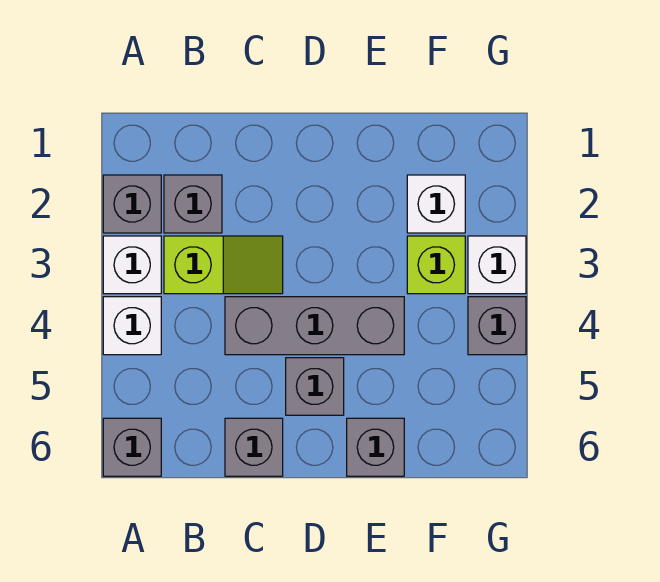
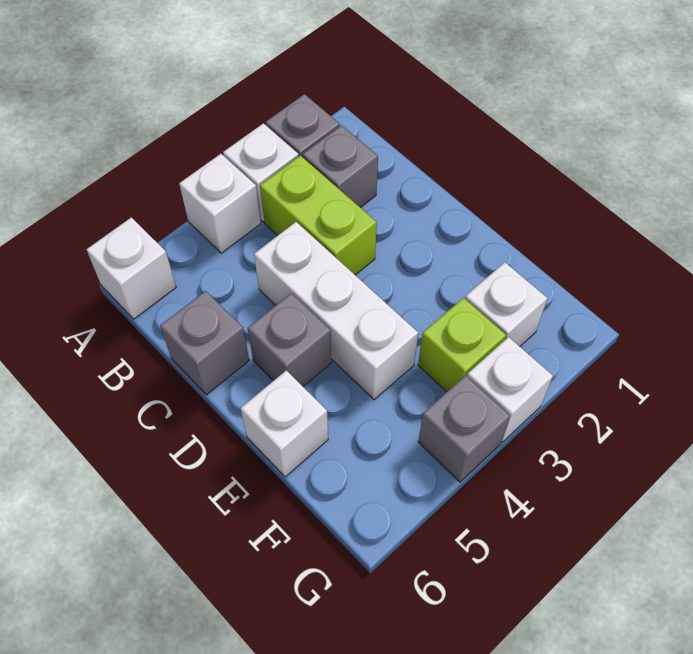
grey 1x1 brick [103,418,161,476] -> white 1x1 brick [86,217,176,319]
lime 1x2 slope [164,236,283,294] -> lime 1x2 brick [260,156,377,275]
grey 1x3 brick [225,297,404,355] -> white 1x3 brick [254,222,418,400]
grey 1x1 brick [347,418,404,476] -> white 1x1 brick [240,370,328,477]

